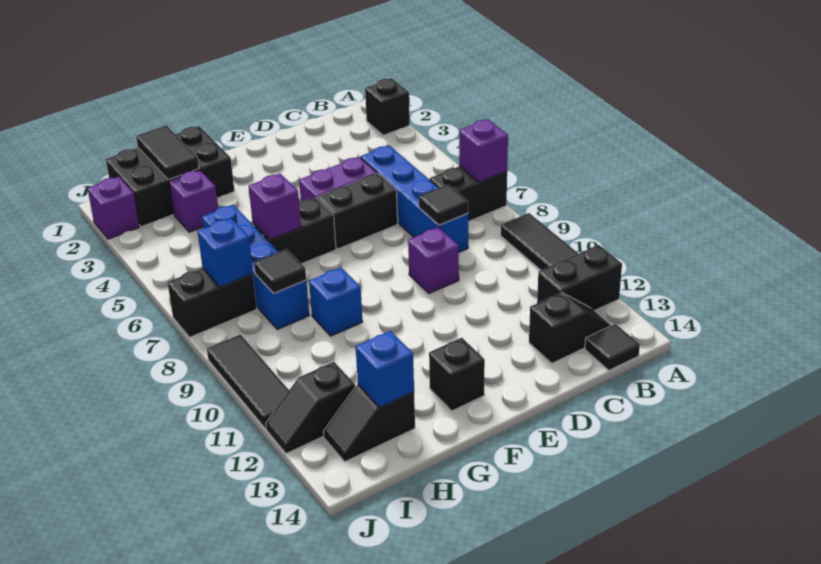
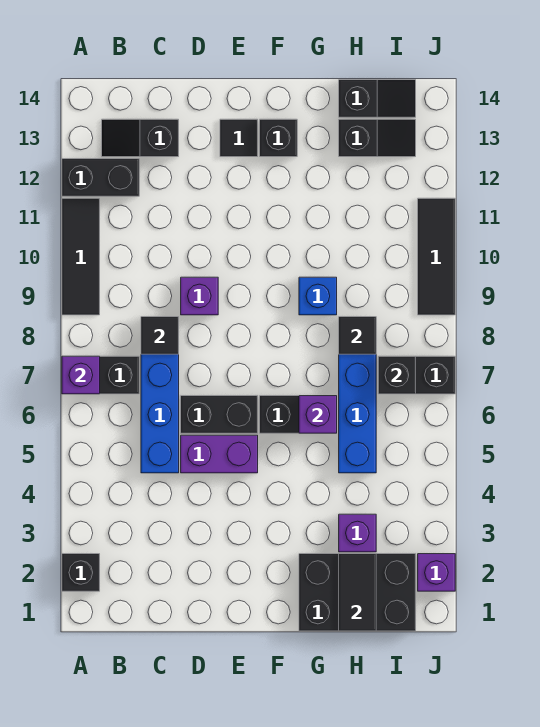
black 1x1 tile [585,324,640,370] -> black 1x1 tile moved to [220,119,258,157]
blue 1x1 brick [356,331,414,407] -> none
blue 1x1 brick [198,218,253,287] -> black 1x1 brick [378,356,416,394]
black 1x2 slope [266,362,355,454] -> black 1x2 slope moved to [339,80,416,117]

